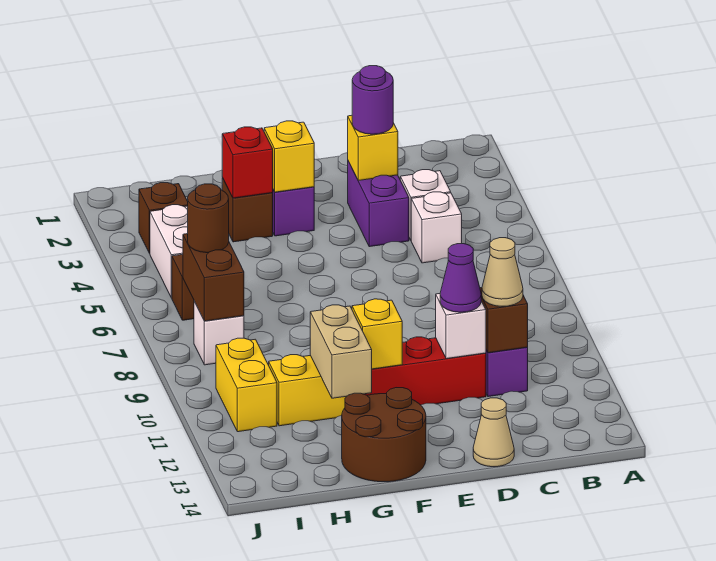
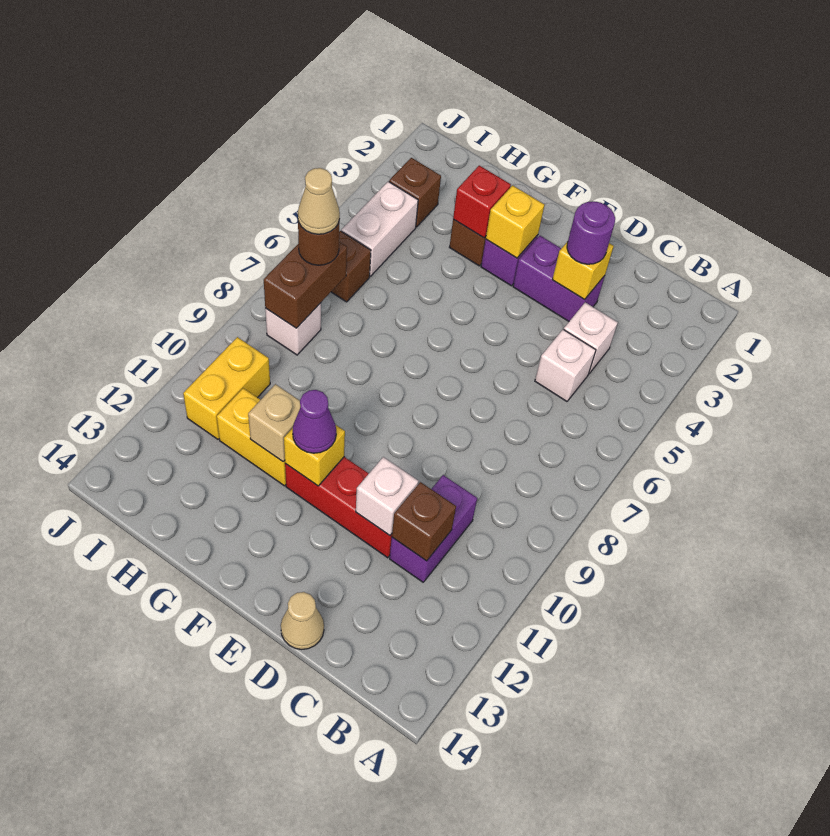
tan 1x1 cone [482,238,523,306] -> tan 1x1 cone moved to [298,168,340,234]
purple 1x2 brick [348,161,409,247] -> purple 1x2 brick turned to [513,236,605,321]
purple 1x1 cone [440,244,481,312] -> purple 1x1 cone moved to [293,390,336,453]
brown 2x2 round brick [342,388,426,482] -> none
tan 1x2 brick [310,305,372,398] -> tan 1x1 brick [248,384,300,462]

